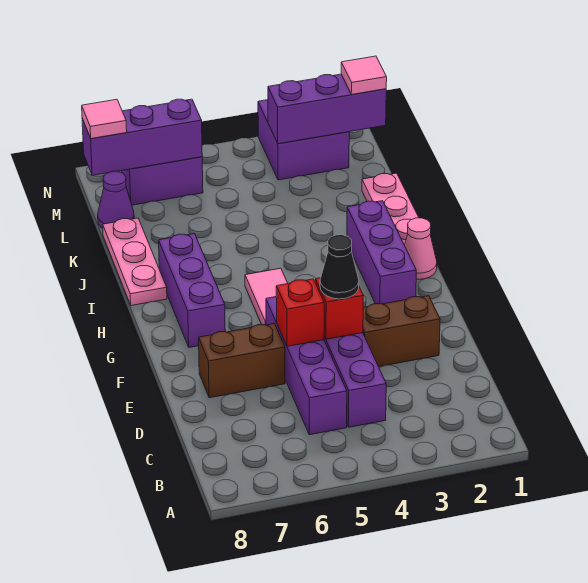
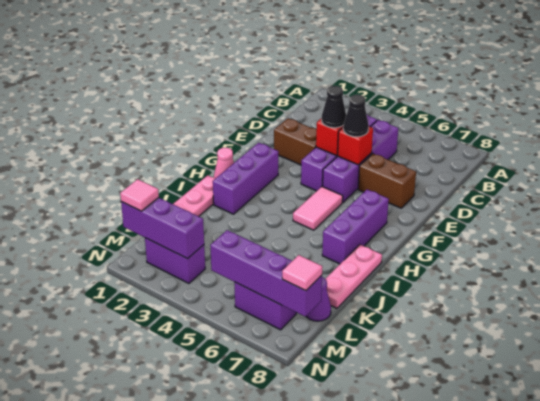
none -> black 1x1 cone [343,95,369,137]
purple 2x2 brick [258,100,349,180] -> purple 1x2 brick [145,238,205,283]
purple 1x3 brick [82,99,202,175] -> purple 1x4 brick [210,230,322,316]

